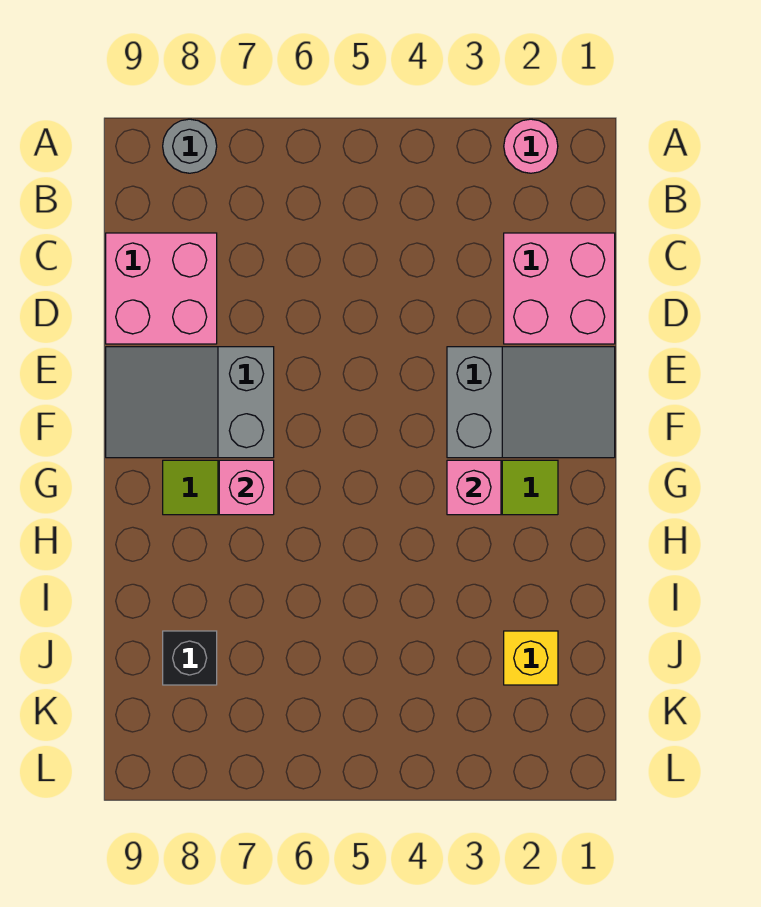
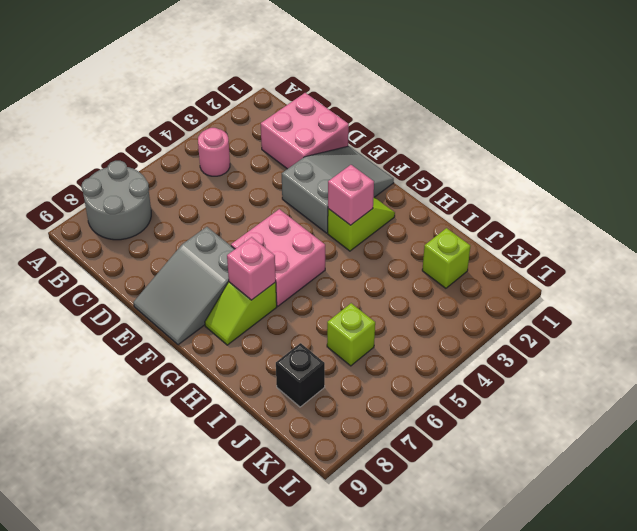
pink 1x1 round brick [504,119,558,173] -> pink 1x1 round brick moved to [198,128,230,176]
grey 1x1 round brick [163,119,217,173] -> grey 2x2 round brick [82,161,151,240]
pink 2x2 brick [106,233,217,344] -> pink 2x2 brick moved to [231,209,325,306]
yellow 1x1 brick [504,631,558,685] -> lime 1x1 brick [422,228,470,288]
none -> lime 1x1 brick [327,303,375,366]

